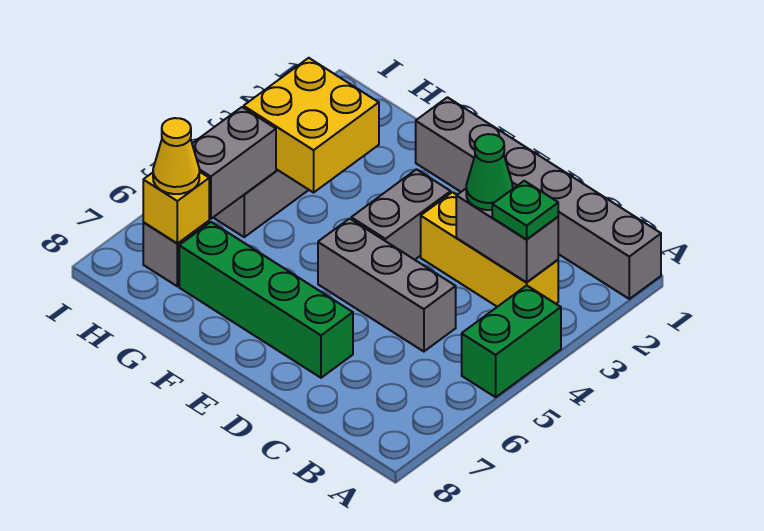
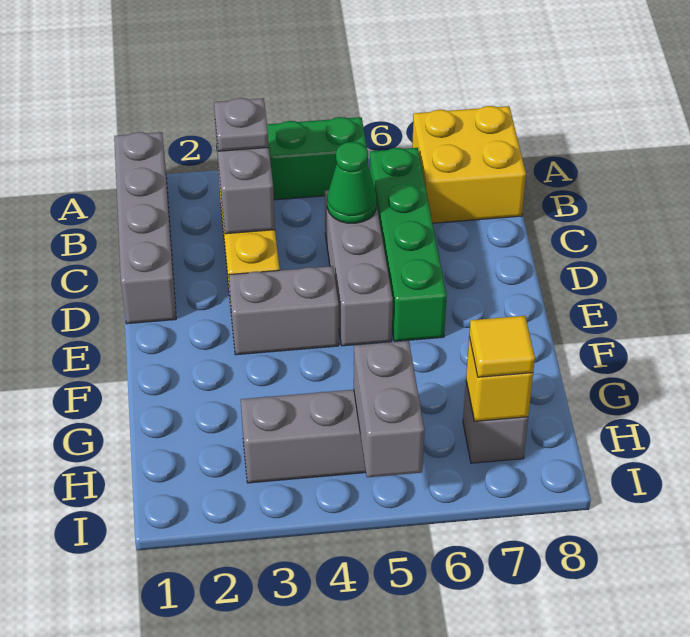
grey 1x6 brick [416,97,661,299] -> grey 1x4 brick [114,132,176,324]
green 1x1 plate [492,181,558,239] -> grey 1x1 plate [214,98,269,151]
green 1x1 cone [466,134,513,210] -> green 1x1 cone moved to [327,142,377,223]
green 1x4 brick [179,222,353,378] -> green 1x4 brick moved to [370,148,447,341]
yellow 2x2 brick [244,58,379,193] -> yellow 2x2 brick moved to [412,106,526,223]
grey 1x2 brick [192,107,276,219] -> grey 1x2 brick turned to [354,341,424,477]
yellow 1x1 cone [153,118,199,194] -> yellow 1x1 tile [469,316,535,377]

